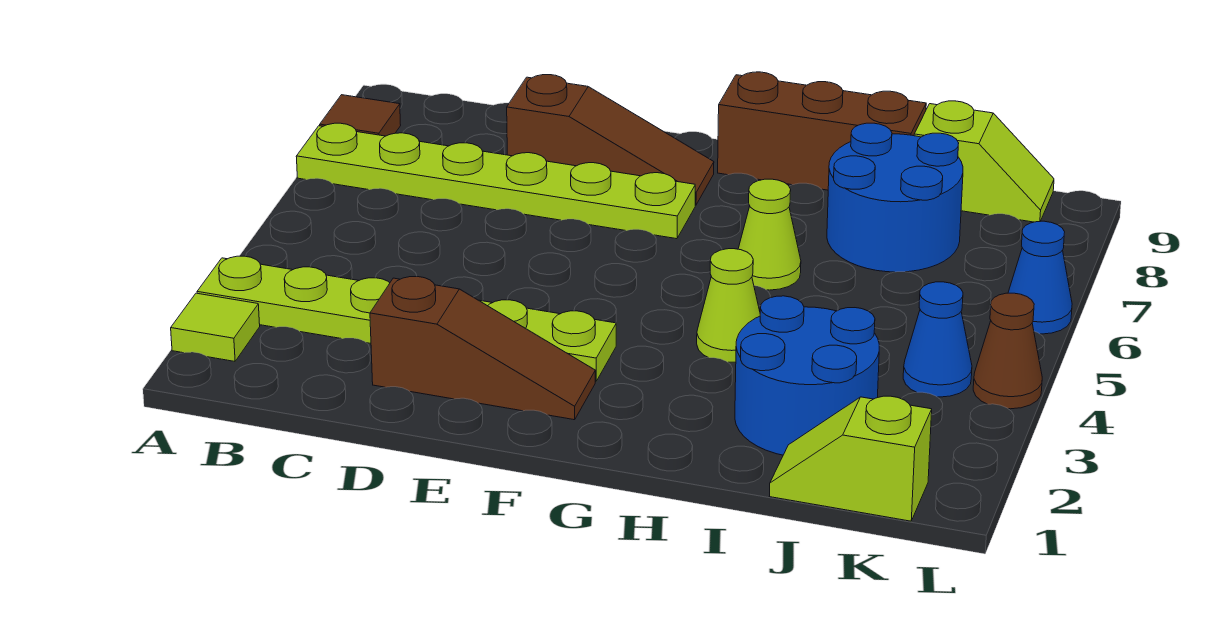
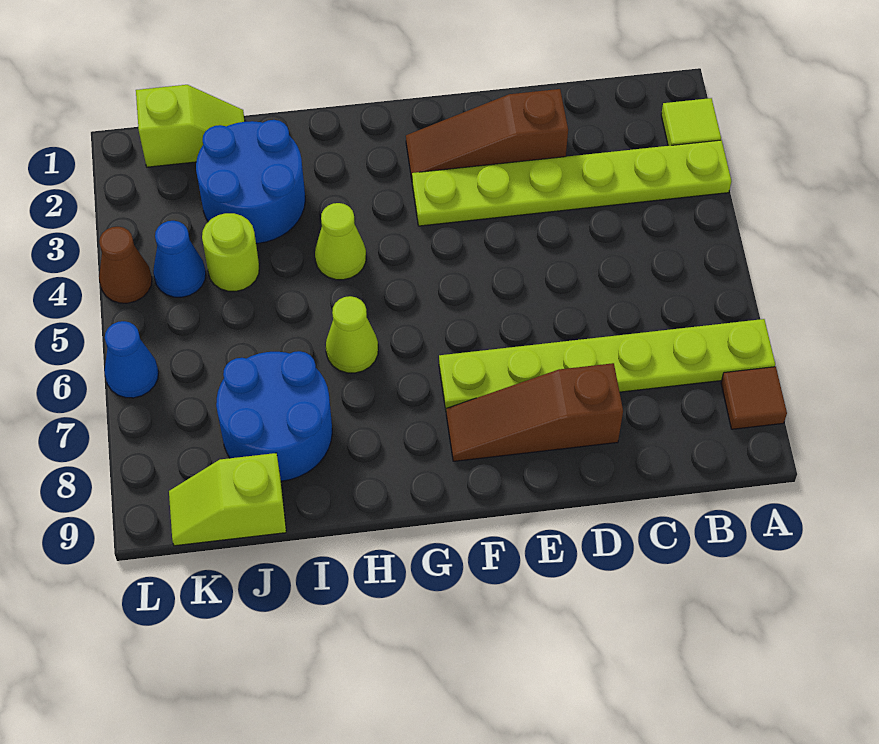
brown 1x3 brick [718,72,926,190] -> none
none -> lime 1x1 round brick [202,213,259,291]

